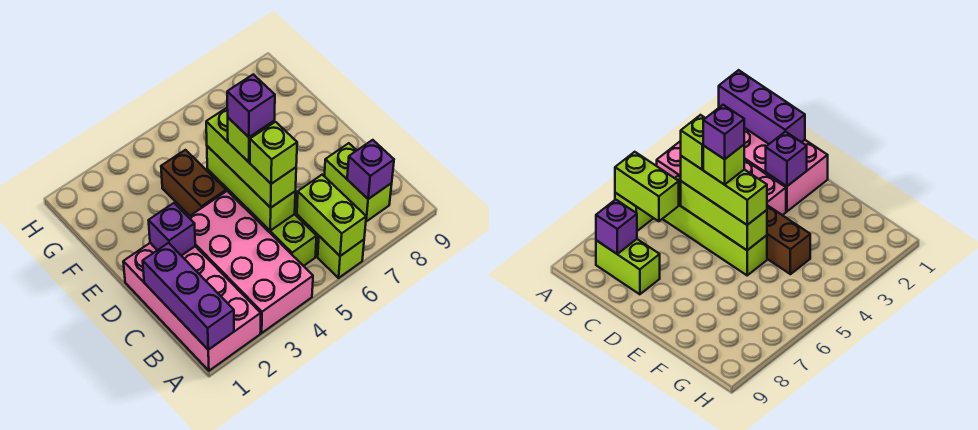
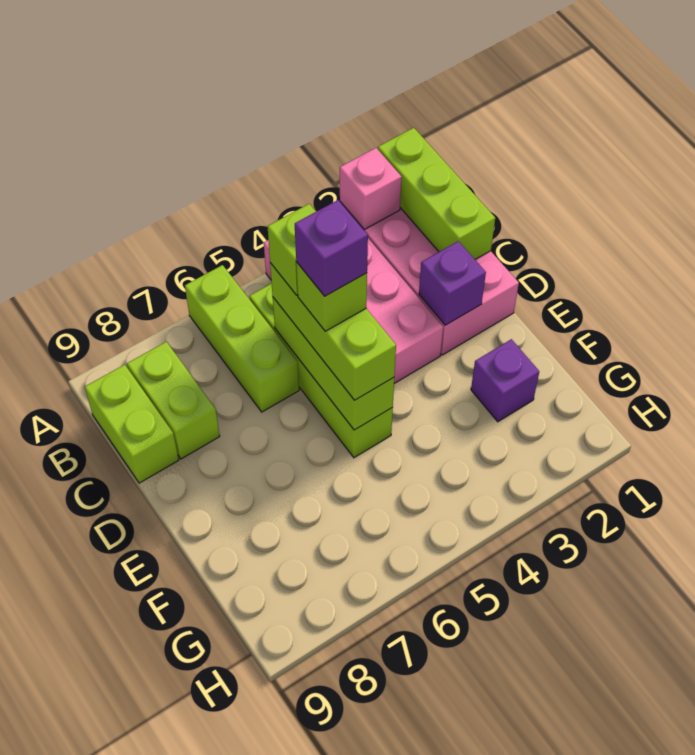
purple 1x3 brick [143,243,234,350] -> lime 1x3 brick [378,128,495,259]
none -> pink 1x1 brick [340,148,402,229]
lime 1x1 brick [318,236,364,278] -> lime 1x3 brick [185,265,299,412]
lime 1x2 brick [297,175,366,256] -> lime 1x2 brick moved to [85,365,179,483]
purple 1x1 brick [347,140,394,199] -> purple 1x1 brick moved to [471,339,539,422]
brown 1x2 brick [161,150,226,216] -> none

